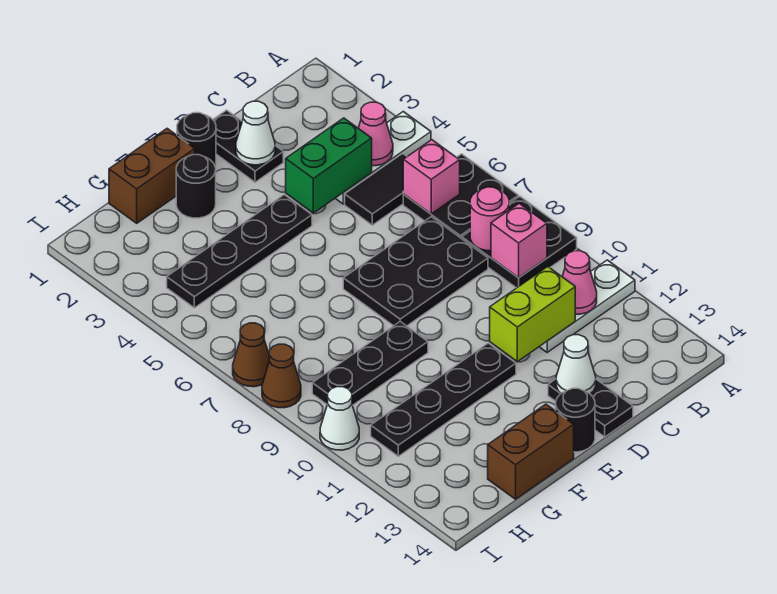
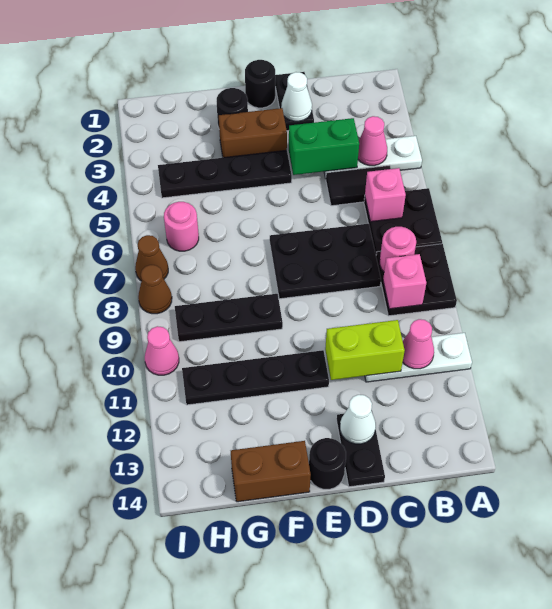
brown 1x2 brick [109,129,195,223] -> brown 1x2 brick moved to [219,108,287,158]
none -> pink 1x1 round brick [164,202,199,251]
white 1x1 cone [320,387,359,450] -> pink 1x1 cone [145,326,179,375]

